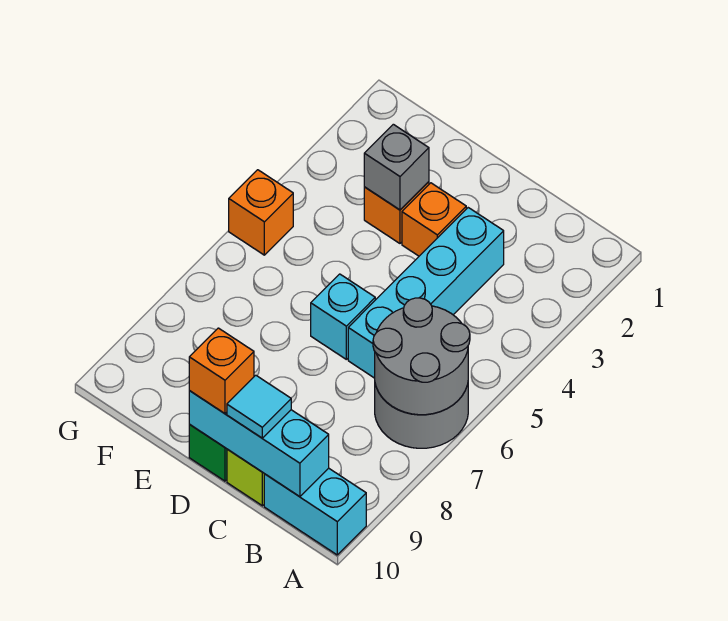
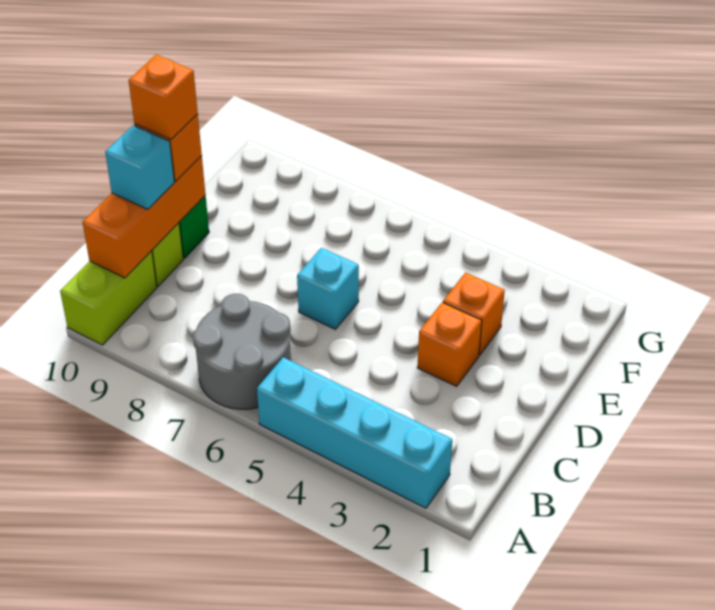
grey 2x2 round brick [373,298,470,415] -> none
cyan 1x2 brick [264,468,366,555] -> lime 1x2 brick [60,251,157,345]
cyan 1x3 brick [189,391,329,497] -> orange 1x3 brick [83,156,206,278]
cyan 1x4 brick [348,208,504,378] -> cyan 1x4 brick moved to [257,357,452,508]
cyan 1x1 tile [227,375,291,438] -> cyan 1x1 brick [105,125,174,209]
grey 1x1 brick [364,124,429,210] -> none
orange 1x1 brick [229,170,293,255] -> orange 1x1 brick moved to [129,55,198,139]

